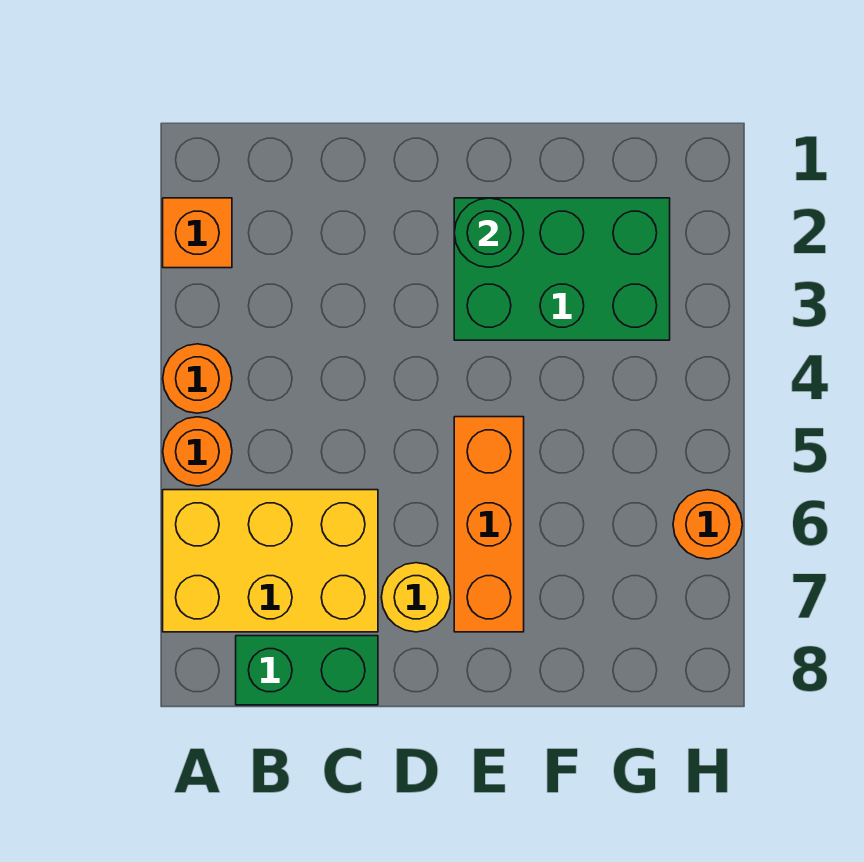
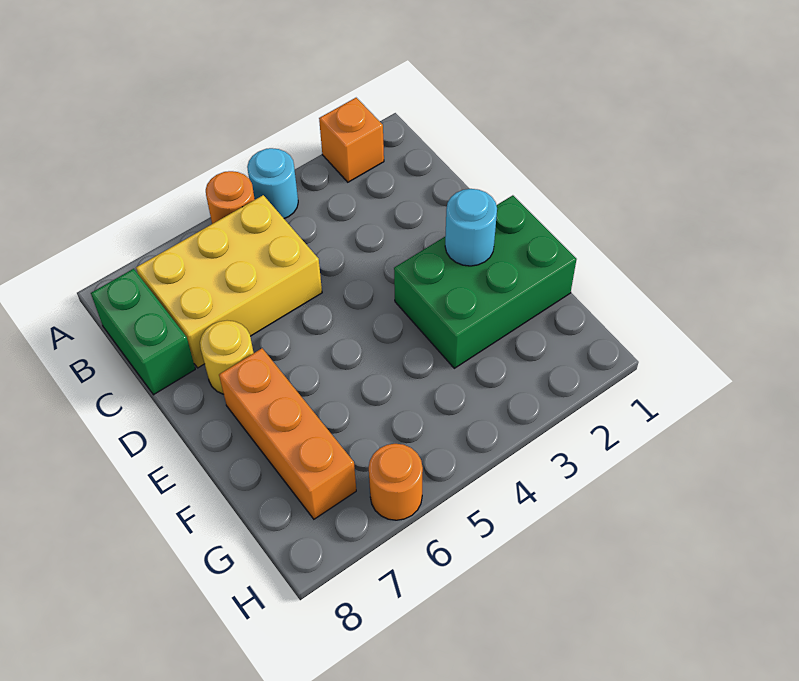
orange 1x1 round brick [163,344,232,413] -> cyan 1x1 round brick [247,148,298,219]
yellow 2x3 brick [163,490,378,632] -> yellow 2x3 brick turned to [136,195,322,368]
green 2x3 brick [454,198,670,340] -> green 2x3 brick turned to [394,195,577,368]
green 1x1 round brick [454,198,524,267] -> cyan 1x1 round brick [445,189,497,266]
orange 1x3 brick [454,417,524,632] -> orange 1x3 brick turned to [219,348,356,519]

